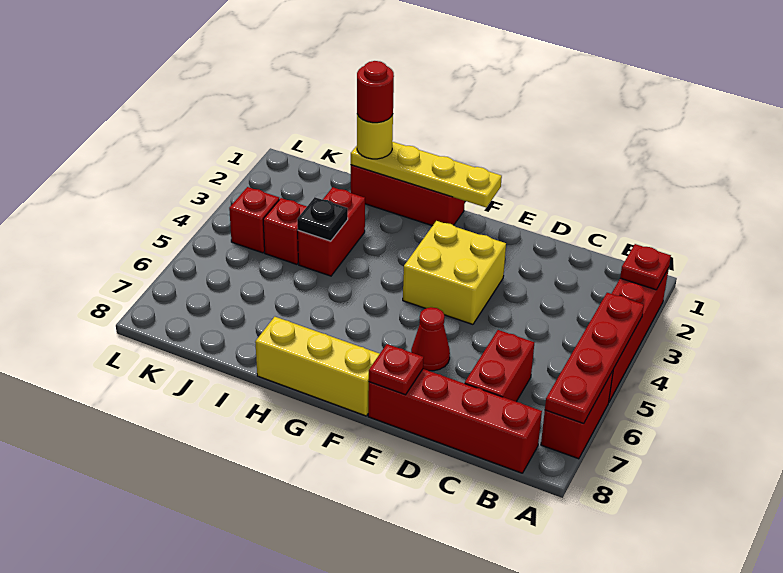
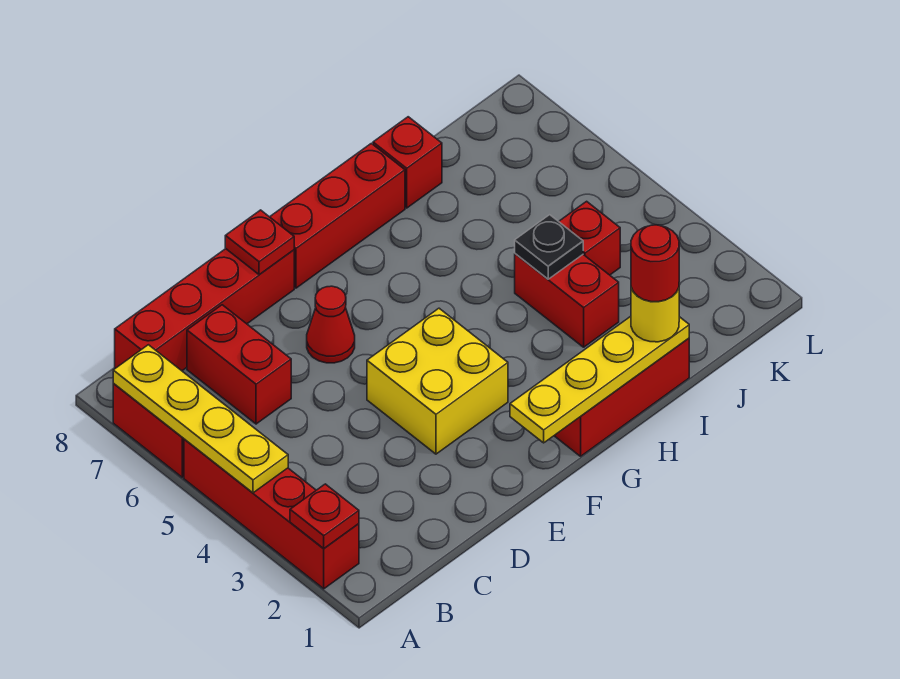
red 1x4 plate [545,293,644,424] -> yellow 1x4 plate [113,345,288,493]
yellow 1x3 brick [255,317,380,416] -> red 1x3 brick [270,143,405,288]
red 1x1 brick [229,187,279,253] -> red 1x1 brick moved to [373,117,442,208]

